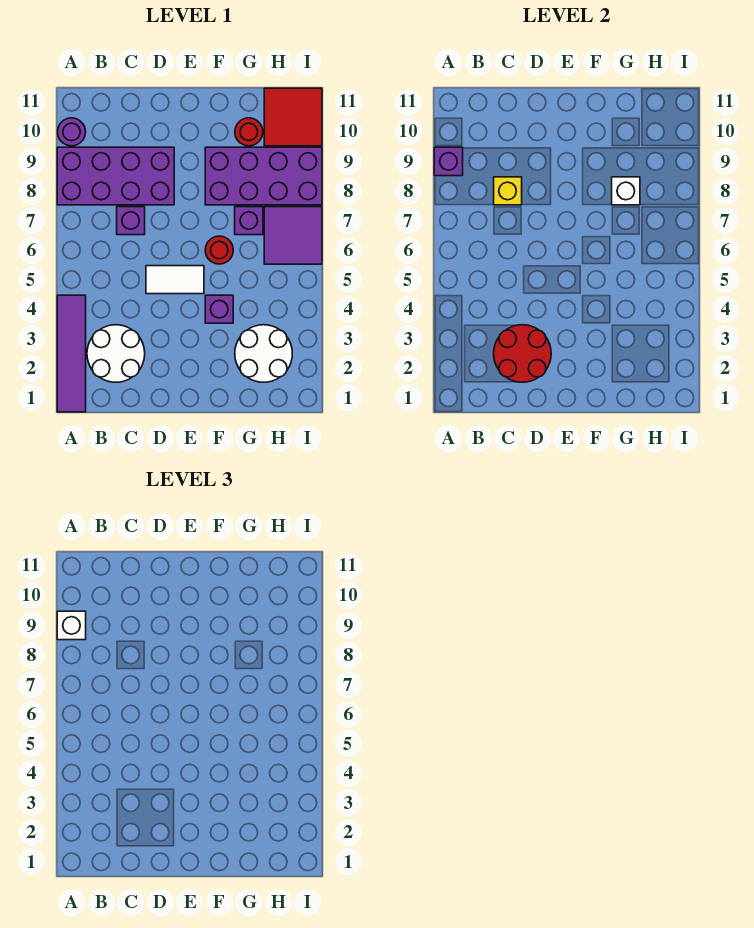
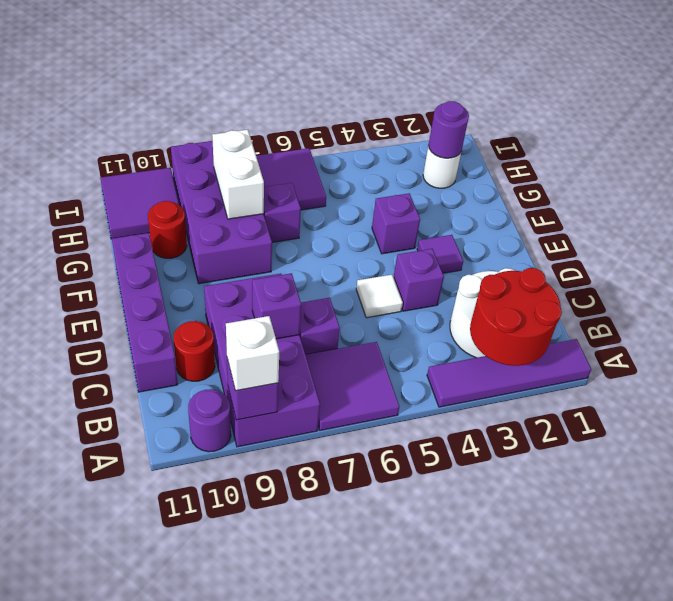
none -> purple 2x2 tile [306,342,399,430]
red 2x2 round brick [494,325,551,382] -> red 2x2 round brick moved to [470,268,562,366]
yellow 1x1 brick [494,177,522,205] -> purple 1x1 brick [252,273,301,339]
none -> purple 1x4 brick [112,233,178,392]
none -> purple 1x1 brick [394,249,444,311]
white 1x2 tile [146,266,204,294] -> white 1x1 tile [356,275,403,318]
none -> purple 1x1 tile [417,235,463,273]
red 1x1 round brick [205,236,233,264] -> red 1x1 round brick moved to [174,321,215,381]
white 2x2 round brick [235,325,292,382] -> white 1x1 round brick [423,146,461,188]
white 1x1 brick [612,177,640,205] -> white 1x2 brick [212,130,264,219]
none -> purple 1x1 round brick [428,101,469,158]
red 2x2 tile [264,88,322,146] -> purple 2x2 tile [100,168,180,239]

